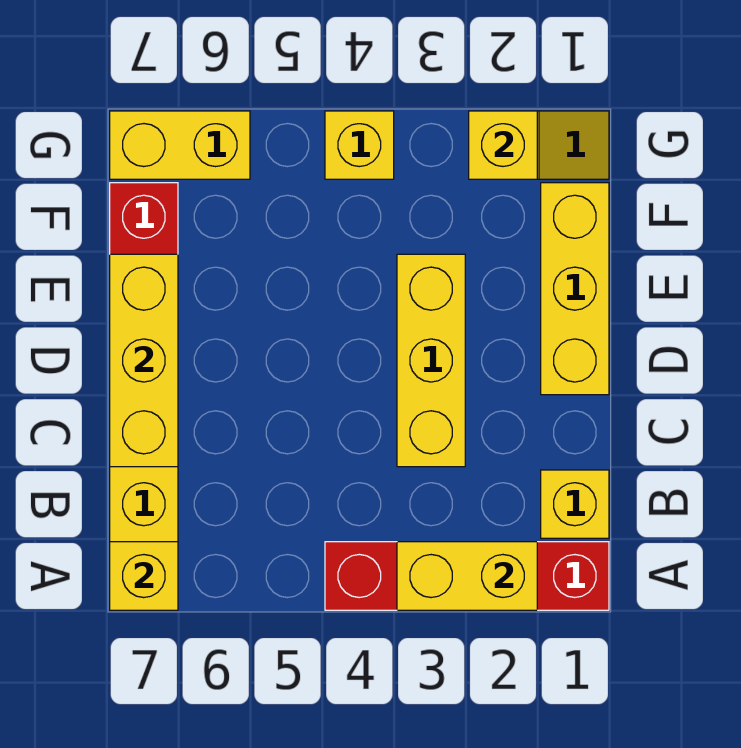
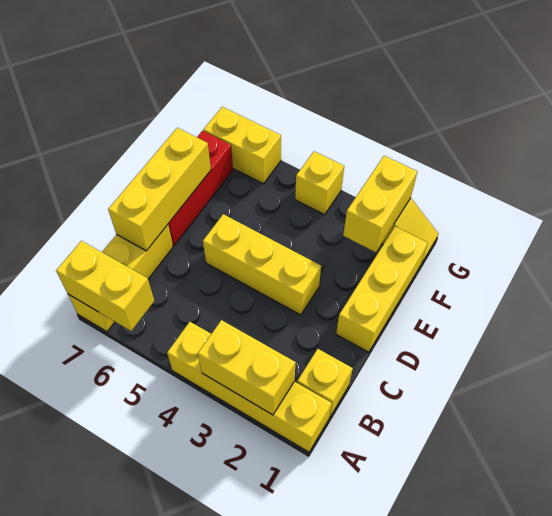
red 1x4 brick [325,542,609,610] -> yellow 1x4 brick [167,322,332,452]
yellow 1x1 brick [110,542,178,610] -> yellow 1x2 brick [56,241,154,331]
yellow 1x3 brick [397,254,465,467] -> yellow 1x3 brick turned to [203,214,321,315]
yellow 1x1 brick [469,111,537,179] -> yellow 1x2 brick [343,156,417,252]

